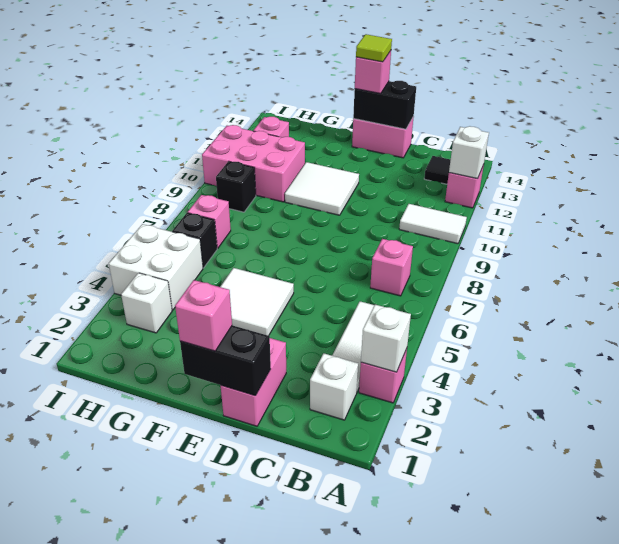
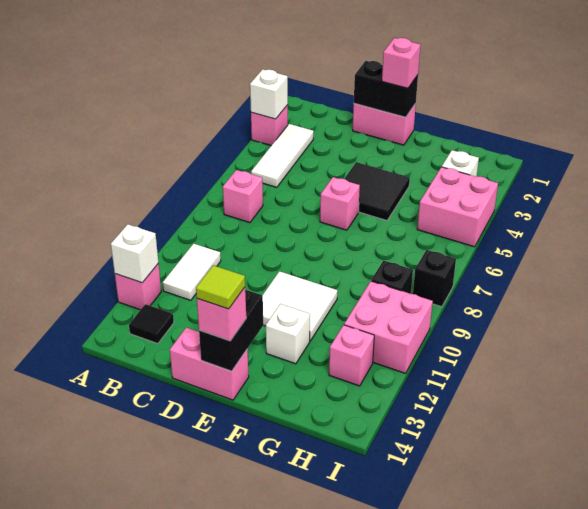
white 1x2 tile [399,204,467,244] -> white 1x2 tile turned to [163,244,221,300]
white 1x1 brick [310,353,358,420] -> white 1x1 brick moved to [266,304,310,364]
pink 1x2 brick [221,338,286,426] -> pink 1x2 brick turned to [353,104,416,145]
black 1x2 brick [353,81,416,129] -> black 1x2 brick turned to [199,289,263,371]
white 2x2 tile [220,268,294,336] -> black 2x2 tile [345,162,410,220]
pink 2x3 brick [202,125,305,202] -> pink 2x2 brick [344,281,433,373]
white 2x2 brick [109,224,203,310] -> pink 2x2 brick [417,167,498,247]
black 1x1 brick [172,213,217,268] -> black 1x1 brick moved to [413,250,456,307]
pink 1x1 brick [188,195,231,249] -> pink 1x1 brick moved to [320,177,360,230]

